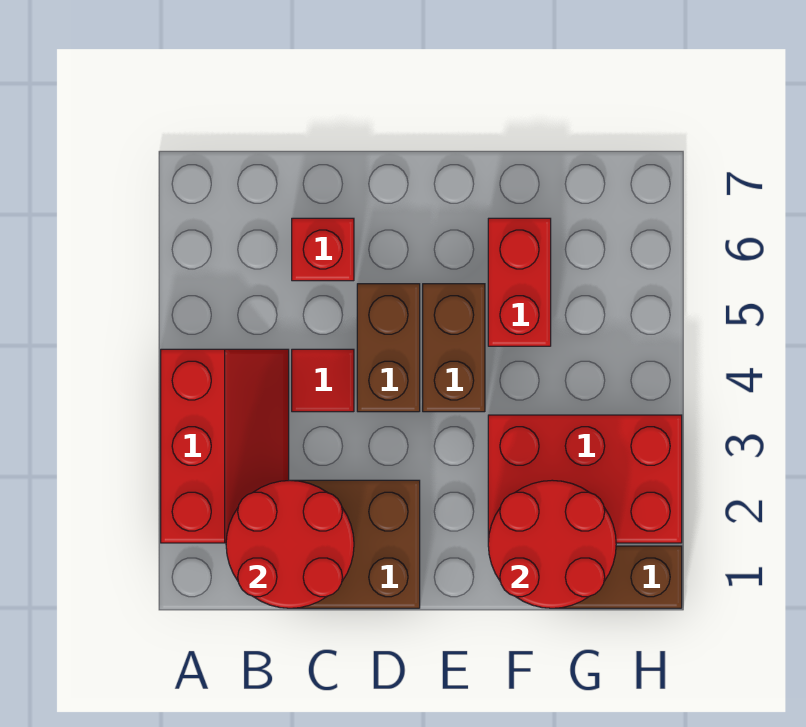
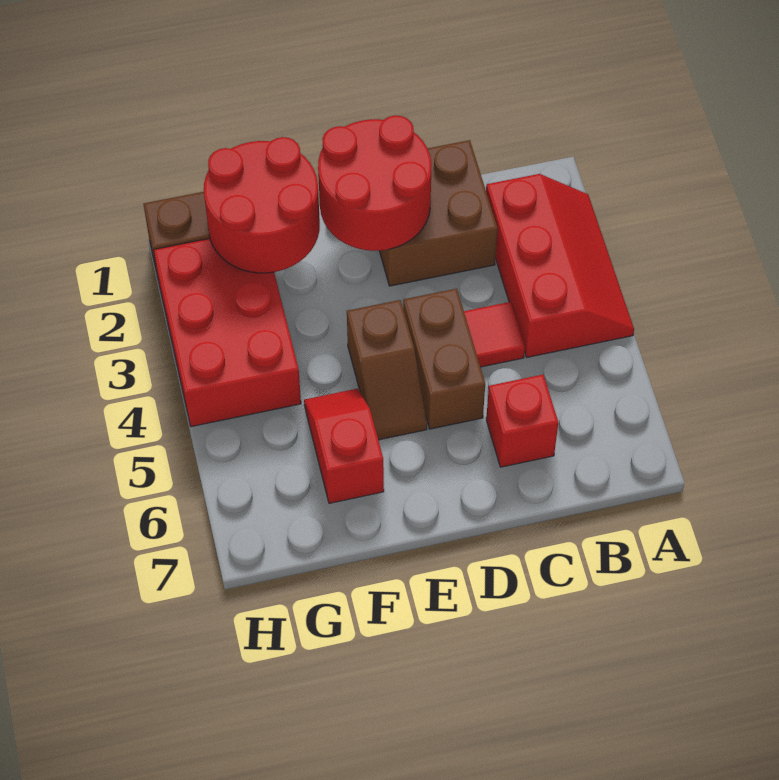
red 2x3 slope [161,349,289,543] -> red 2x3 slope turned to [486,174,634,357]
red 2x2 round brick [226,480,354,608] -> red 2x2 round brick moved to [318,115,431,251]
brown 1x2 brick [423,284,485,412] -> brown 1x2 slope [347,300,427,440]
red 2x3 brick [488,415,682,543] -> red 2x3 brick turned to [154,239,301,427]
red 1x2 brick [488,218,551,346] -> red 1x2 slope [304,389,384,503]

